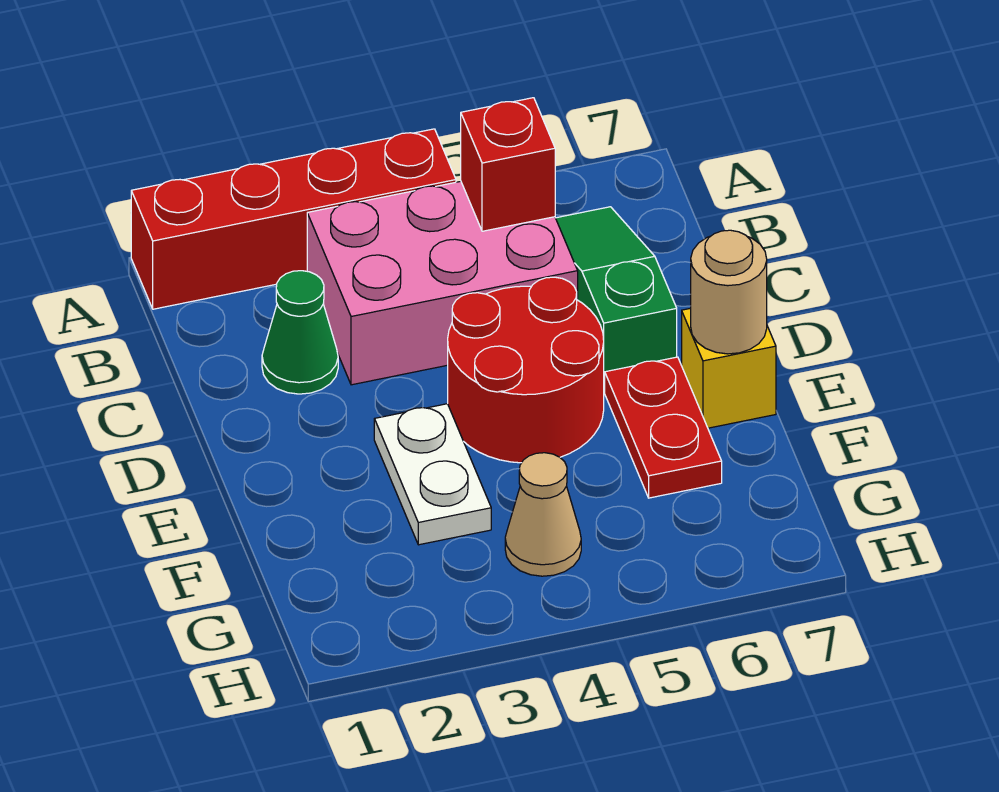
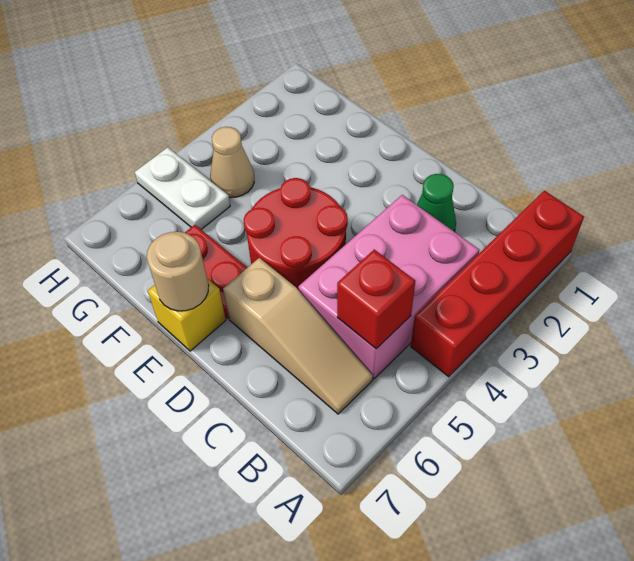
green 1x3 slope [556,207,677,391] -> tan 1x3 slope [223,258,373,414]
white 1x2 plate [374,404,491,545] -> white 1x2 plate moved to [135,147,230,230]

